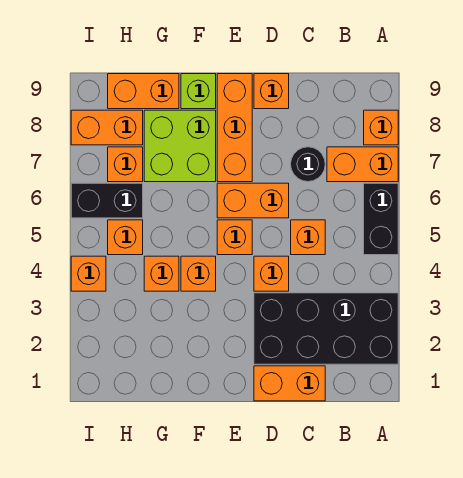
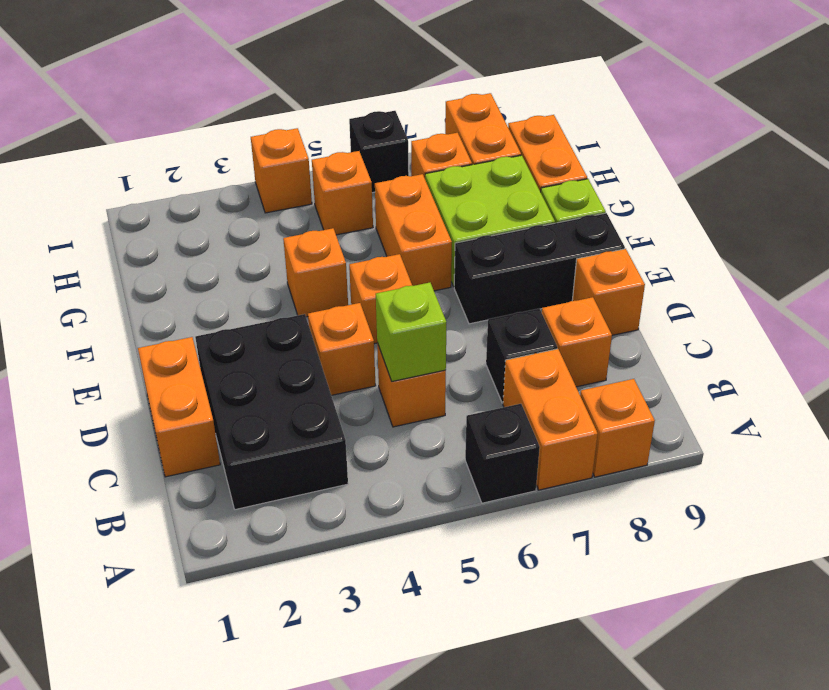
black 2x4 brick [254,293,398,364] -> black 2x3 brick [195,314,348,510]
black 1x2 brick [364,183,398,255] -> black 1x1 brick [465,404,540,503]
none -> lime 1x1 brick [376,283,446,381]
black 1x1 round brick [291,147,325,182] -> black 1x1 brick [486,309,557,403]
orange 1x2 brick [217,183,289,218] -> orange 1x2 brick moved to [375,174,452,291]
orange 1x3 brick [217,74,252,182] -> black 1x3 brick [454,213,625,324]
orange 1x1 brick [144,256,179,291] -> orange 1x1 brick moved to [542,297,612,387]
black 1x2 brick [71,183,143,218] -> black 1x1 brick [349,111,409,193]

